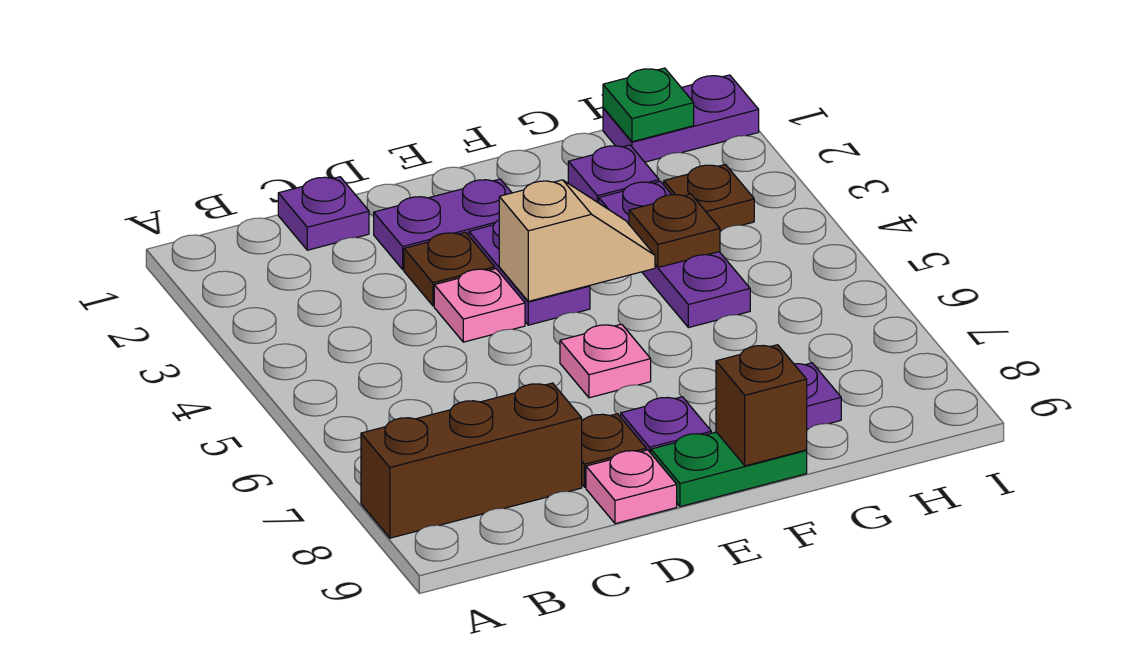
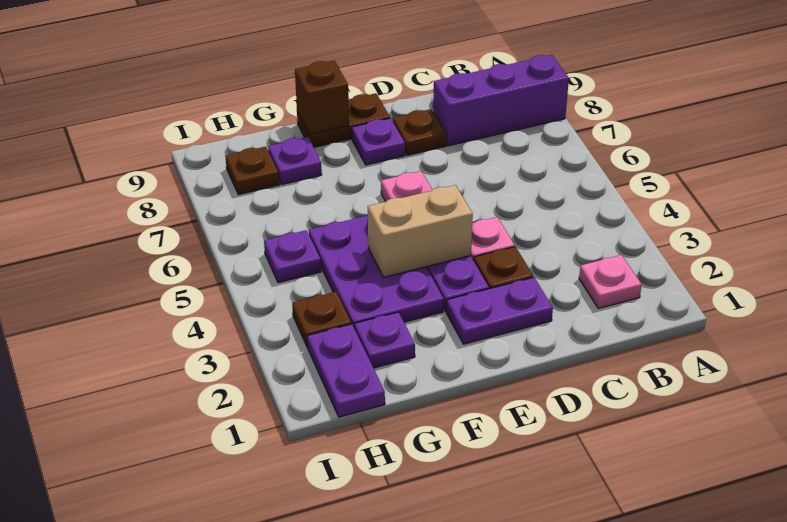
brown 1x3 brick [361,383,582,538] -> purple 1x3 brick [433,55,569,146]
purple 1x1 plate [278,177,369,250] -> purple 1x1 plate moved to [264,230,321,283]
pink 1x1 plate [586,450,677,524] -> pink 1x1 plate moved to [579,255,642,309]
tan 1x2 slope [499,180,655,301] -> tan 1x2 brick [368,185,473,277]
green 1x2 plate [651,432,807,507] -> brown 1x2 plate [297,93,390,147]
purple 1x3 plate [599,181,750,328] -> purple 2x3 plate [309,216,444,327]
brown 1x1 plate [629,194,720,267] -> brown 1x1 plate moved to [226,147,279,195]
purple 1x2 plate [603,75,759,162] -> purple 1x2 plate turned to [307,324,385,417]
green 1x1 plate [603,68,694,142] -> none

